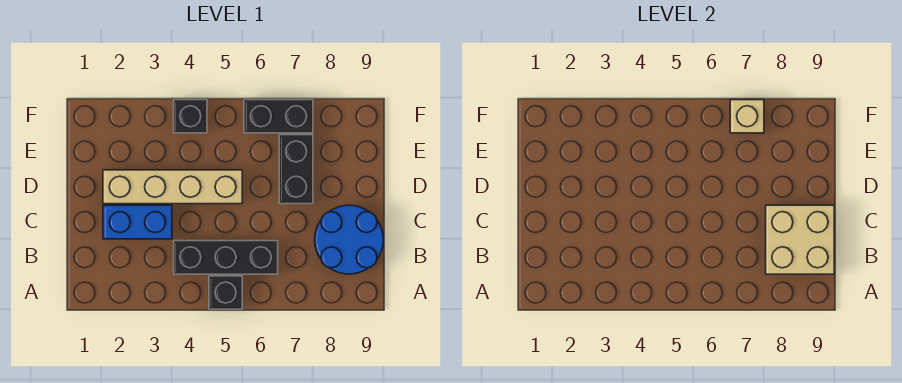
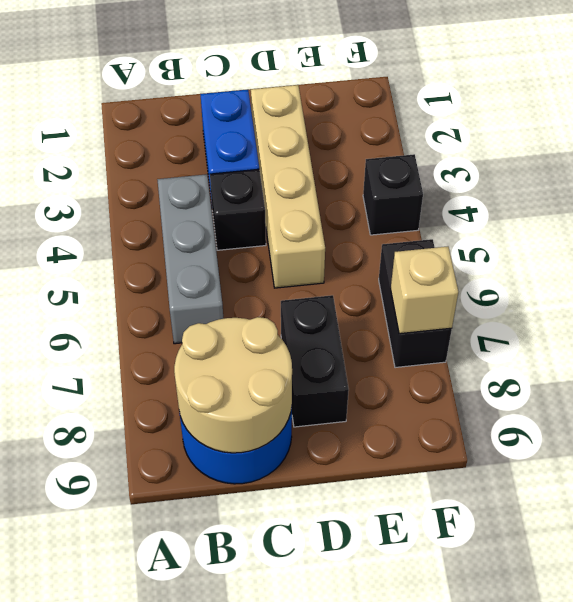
black 1x1 brick [209,276,242,309] -> black 1x1 brick moved to [210,169,266,250]
black 1x3 brick [174,241,278,274] -> grey 1x3 brick [157,174,223,344]
tan 2x2 brick [766,205,834,274] -> tan 2x2 round brick [174,317,292,453]
black 1x2 brick [279,135,313,204] -> black 1x2 brick turned to [281,295,349,427]

